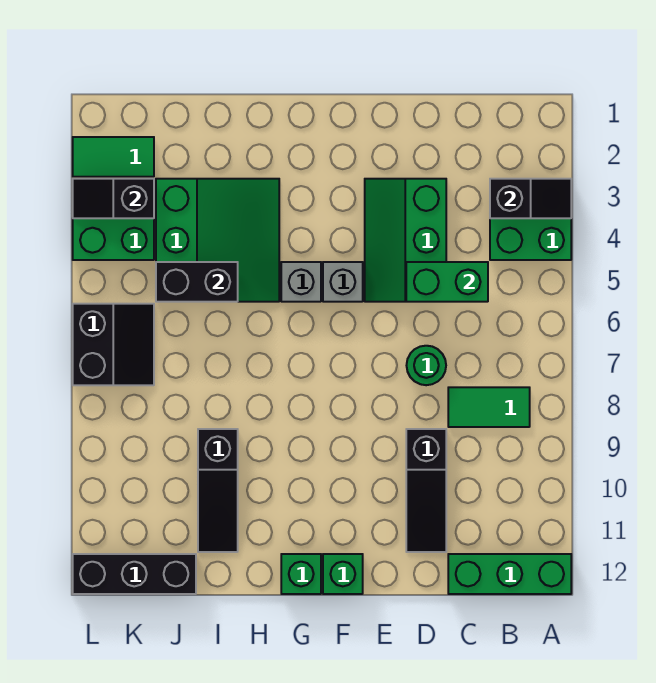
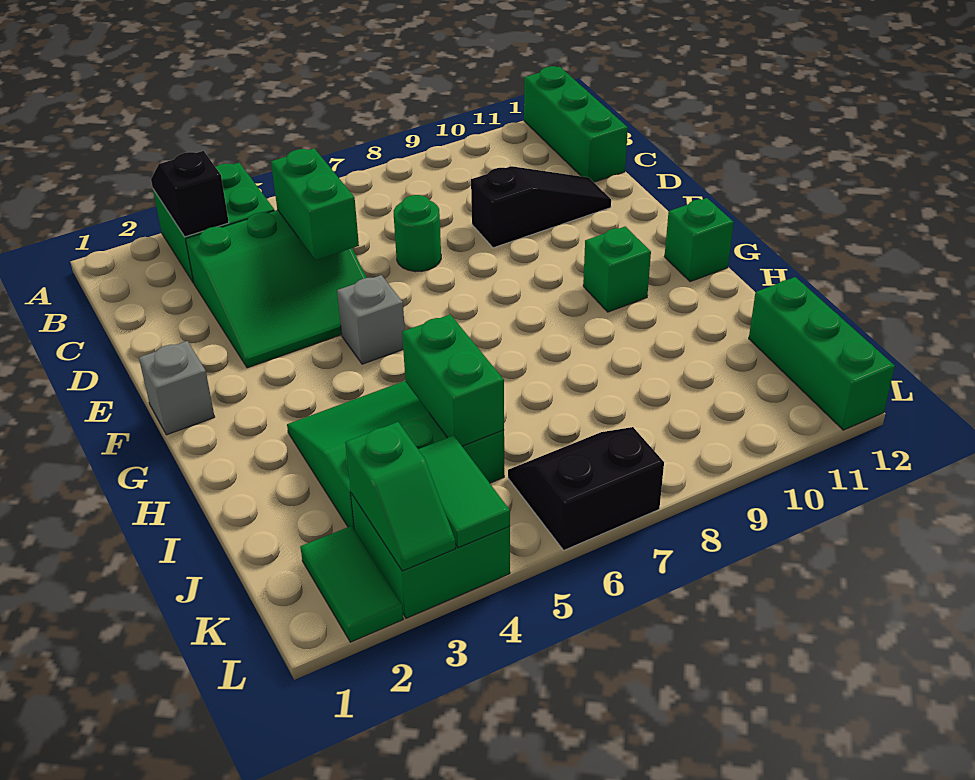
green 1x2 tile [448,387,530,427] -> green 1x2 tile moved to [418,436,510,548]
green 2x3 slope [365,179,446,302] -> green 3x3 slope [186,210,367,368]
green 1x1 brick [323,554,363,594] -> green 1x1 brick moved to [583,226,651,312]
grey 1x1 brick [281,262,321,302] -> grey 1x1 brick moved to [139,341,215,435]
black 1x2 brick [156,262,238,302] -> green 1x2 brick [402,314,504,446]
black 1x3 slope [198,429,238,552] -> none
black 1x3 brick [73,554,196,594] -> green 1x3 brick [749,277,895,430]
black 1x2 slope [73,179,154,218] -> green 1x2 slope [345,422,455,571]

